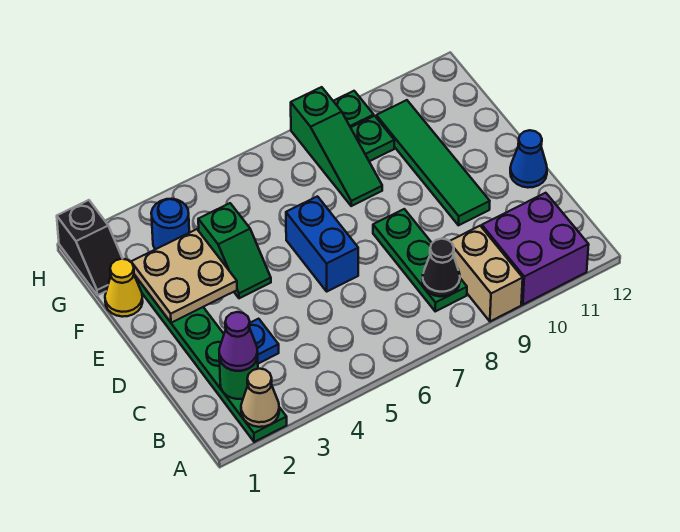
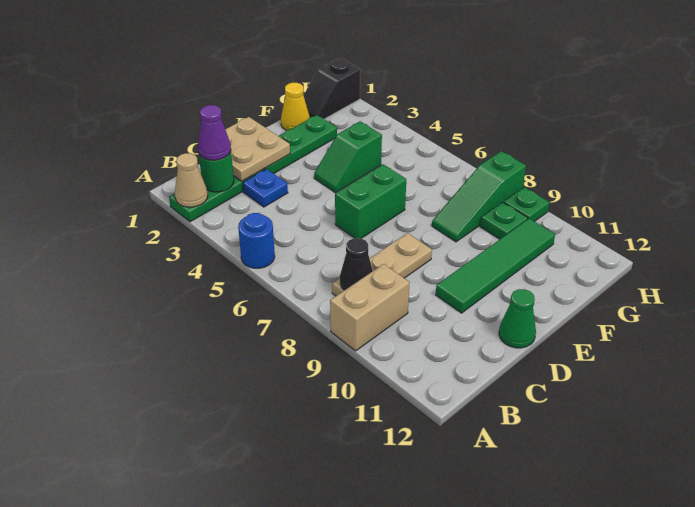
purple 2x2 brick [482,193,589,305] -> none
green 1x3 plate [373,209,467,311] -> tan 1x3 plate [332,233,432,296]
blue 1x2 brick [286,196,358,291] -> green 1x2 brick [335,164,406,238]
blue 1x1 cone [510,130,547,188] -> green 1x1 cone [499,289,536,348]
tan 2x2 plate [131,229,237,323] -> tan 2x2 plate moved to [225,117,290,181]
blue 1x1 round brick [151,199,189,249] -> blue 1x1 round brick moved to [238,213,275,268]

